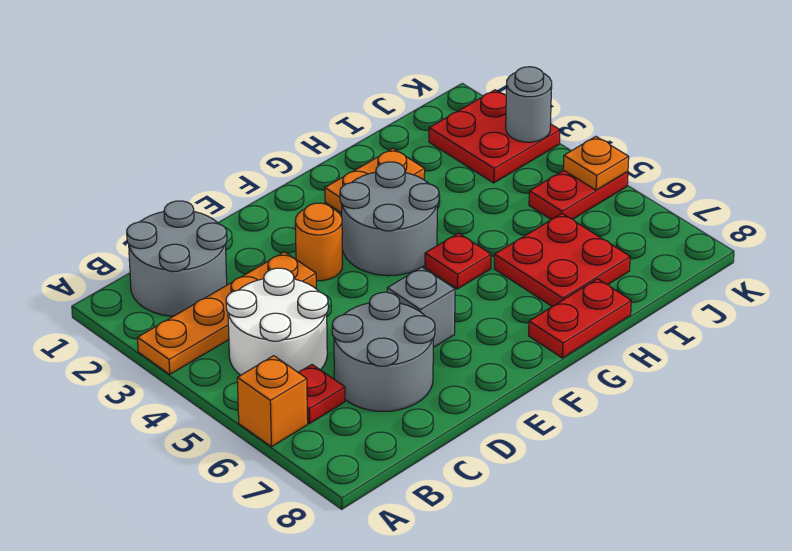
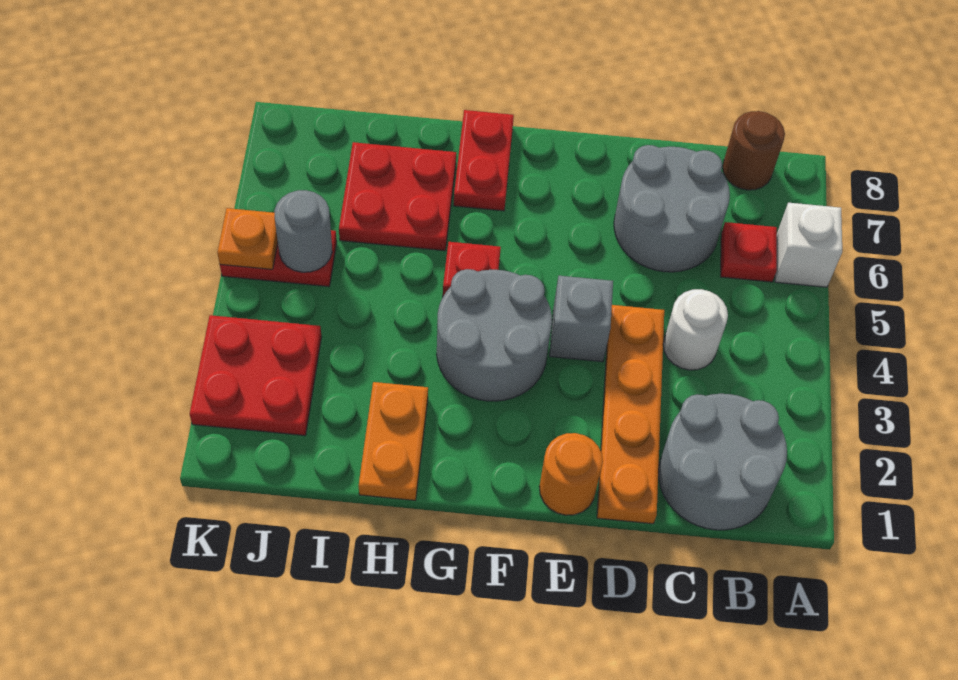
orange 1x4 plate [138,252,316,374] -> orange 1x4 plate turned to [597,305,664,524]
orange 1x1 brick [237,356,308,447] -> white 1x1 brick [775,203,842,287]
white 2x2 round brick [226,268,328,375] -> white 1x1 round brick [663,289,728,370]
none -> brown 1x1 round brick [722,111,785,190]
orange 1x1 round brick [295,203,343,281] -> orange 1x1 round brick moved to [539,433,603,515]
grey 1x1 brick [387,267,455,348] -> grey 1x1 brick moved to [550,276,613,362]
orange 1x2 plate [325,149,425,213] -> orange 1x2 plate turned to [359,382,428,500]
red 1x2 plate [529,279,631,358] -> red 1x2 plate turned to [454,110,514,211]
grey 1x1 round brick [506,67,552,142] -> grey 1x1 round brick moved to [274,190,332,272]

